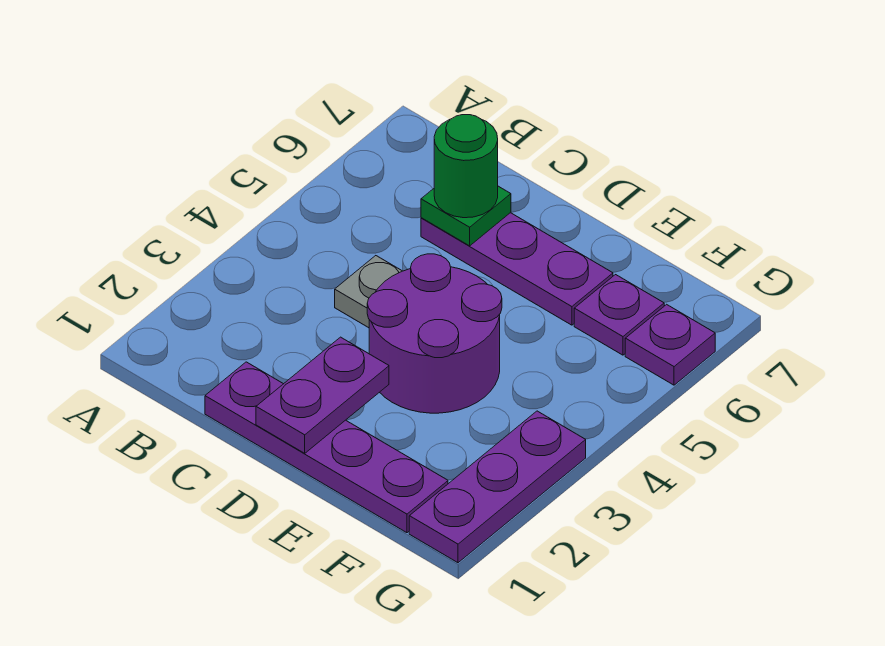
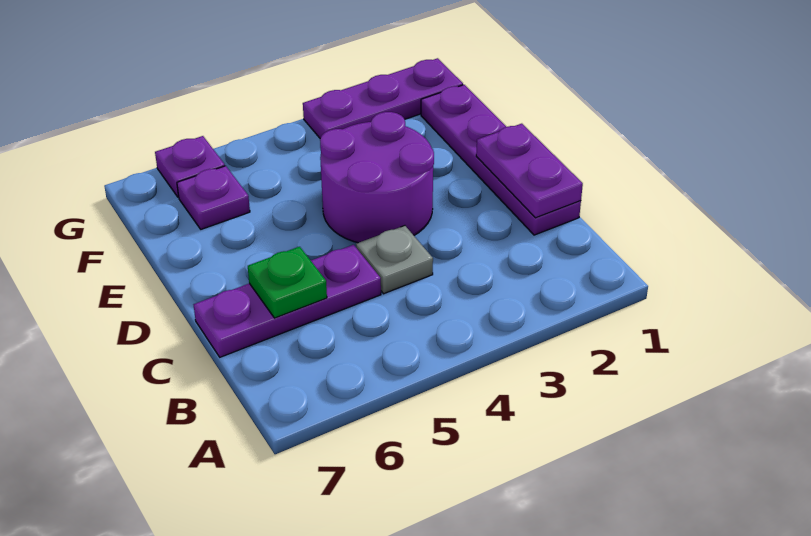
purple 1x3 plate [421,213,613,325] -> purple 1x3 plate turned to [194,245,381,357]
green 1x1 round brick [434,115,498,218] -> none
purple 1x2 plate [256,337,389,453] -> purple 1x2 plate turned to [476,124,583,218]

